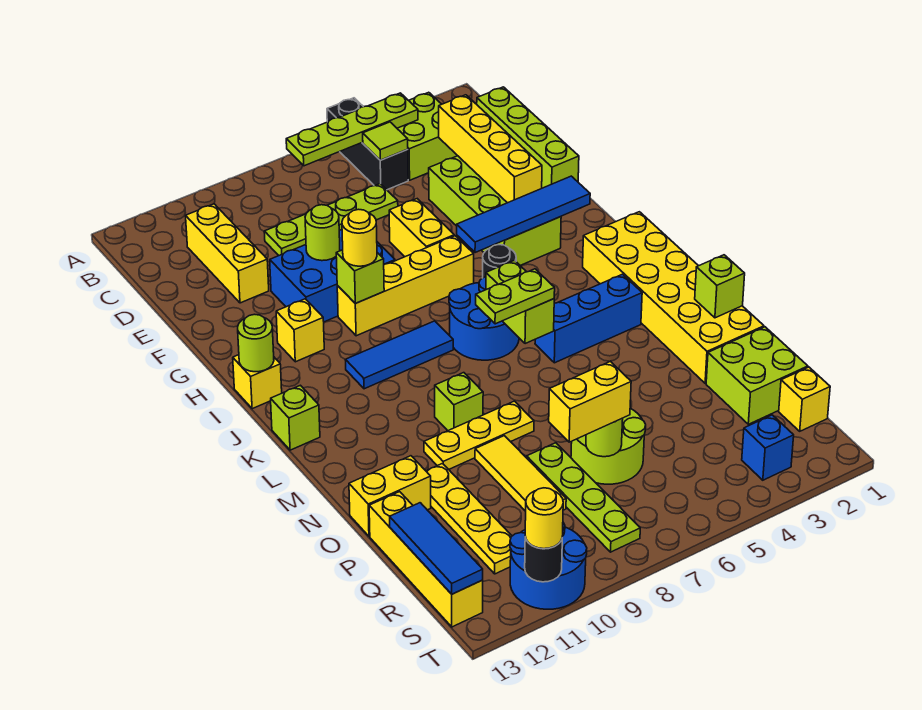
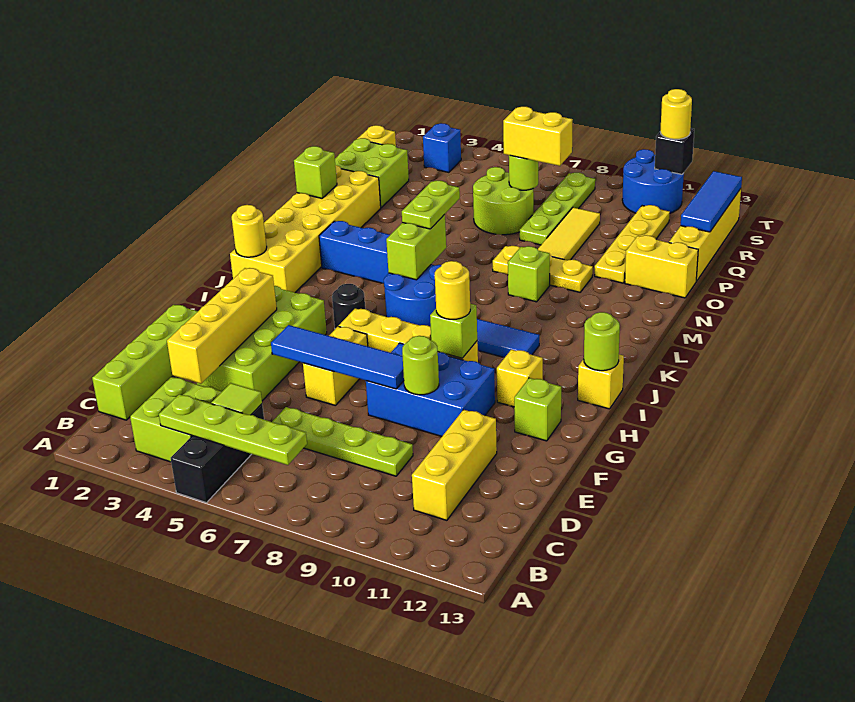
blue 1x4 tile [457,176,590,253] -> blue 1x4 tile moved to [271,325,404,389]
none -> yellow 1x1 round brick [232,205,267,257]
lime 1x1 brick [271,385,320,450] -> lime 1x1 brick moved to [514,378,561,441]
lime 1x2 plate [476,269,555,324] -> lime 1x2 plate turned to [402,181,460,229]
black 1x1 round brick [525,537,562,582] -> black 1x1 brick [655,128,694,174]

